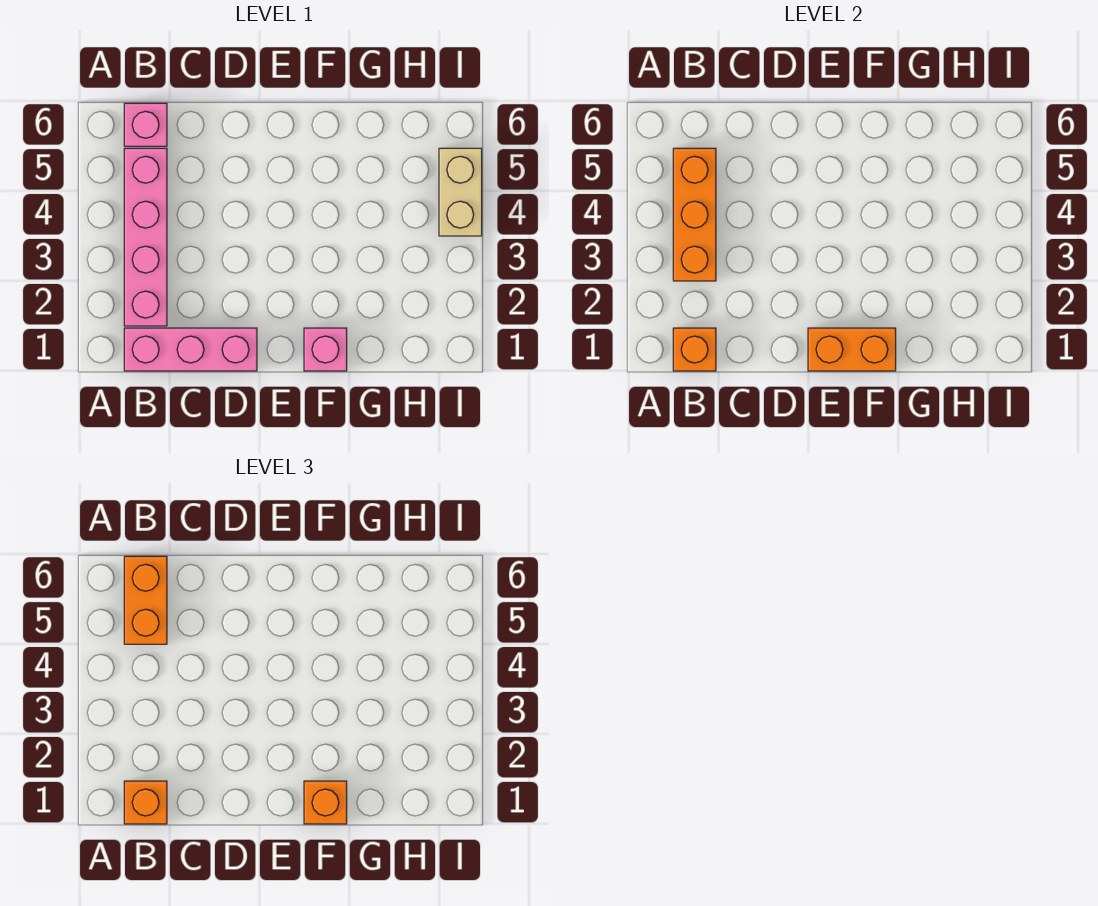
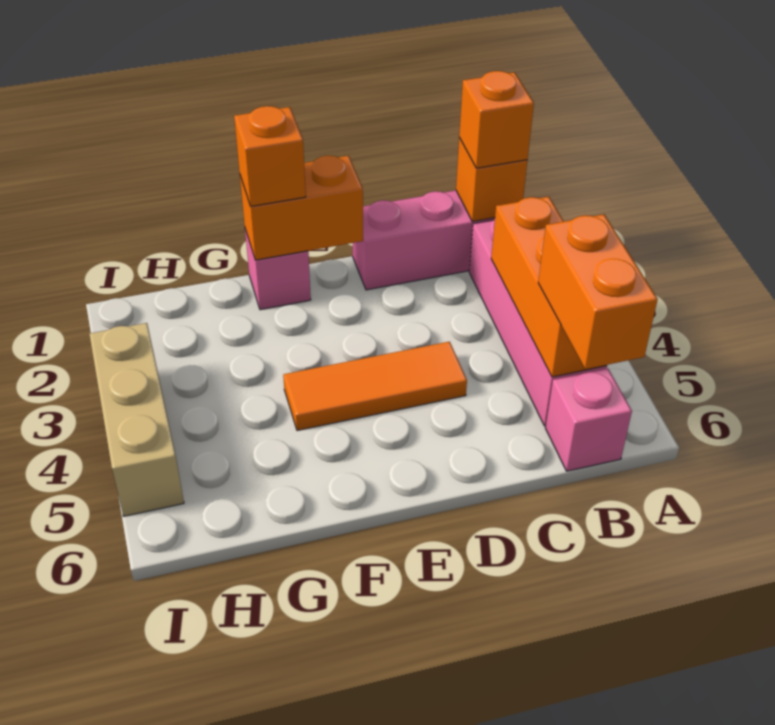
none -> orange 1x3 tile [283,342,467,431]
tan 1x2 brick [439,148,482,236] -> tan 1x3 brick [90,323,184,516]

